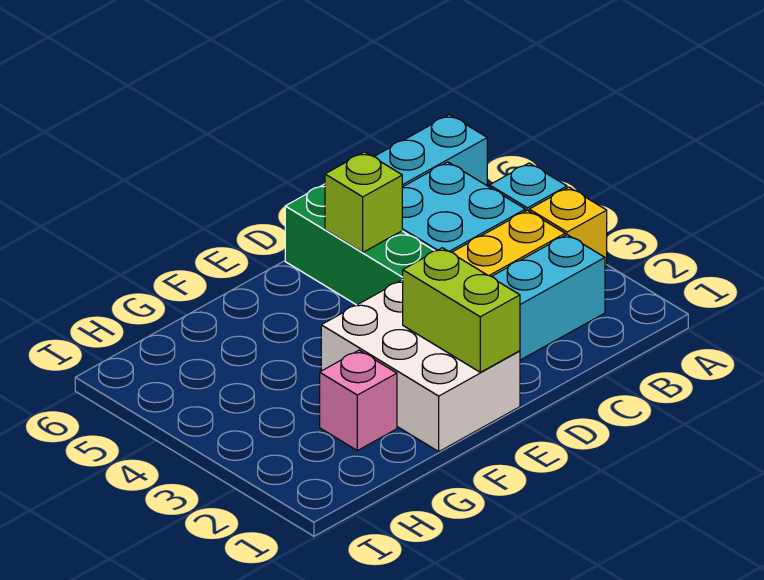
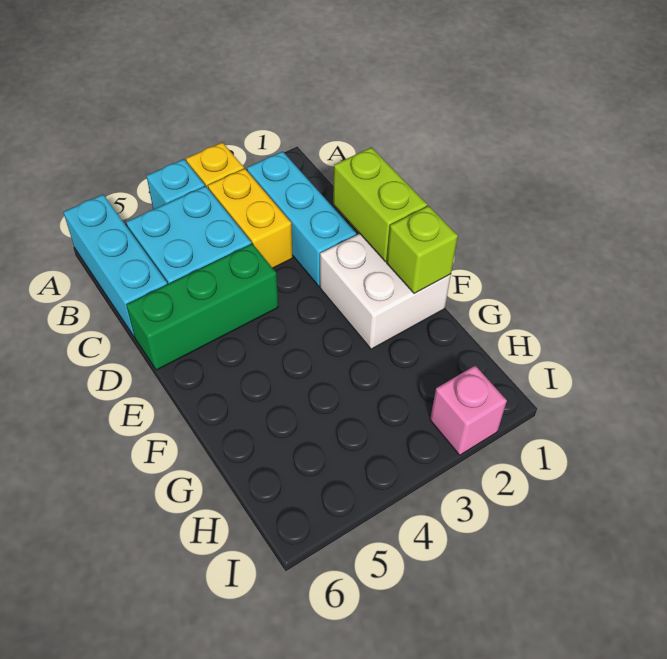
lime 1x1 brick [325,152,402,252] -> lime 1x1 brick moved to [387,206,458,294]
white 2x3 brick [321,280,520,452] -> white 2x2 brick [320,233,451,349]
lime 1x2 brick [403,248,520,372] -> lime 1x2 brick turned to [333,147,427,262]
pink 1x1 brick [320,350,397,451] -> pink 1x1 brick moved to [430,366,507,455]

